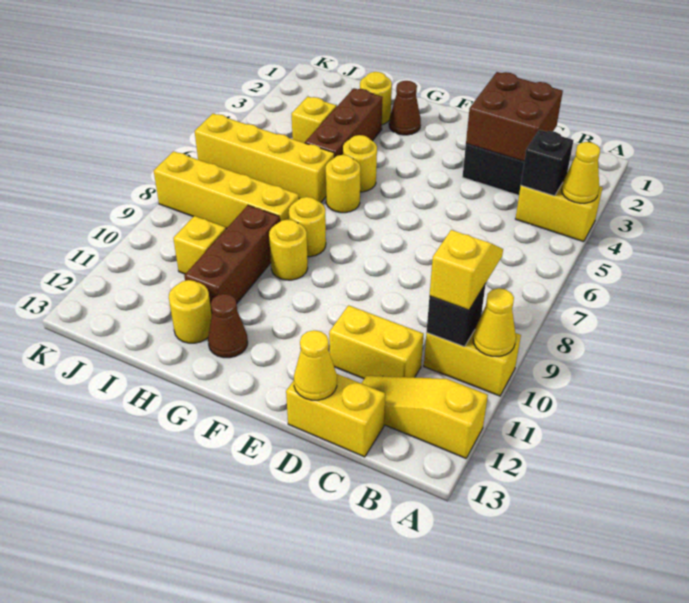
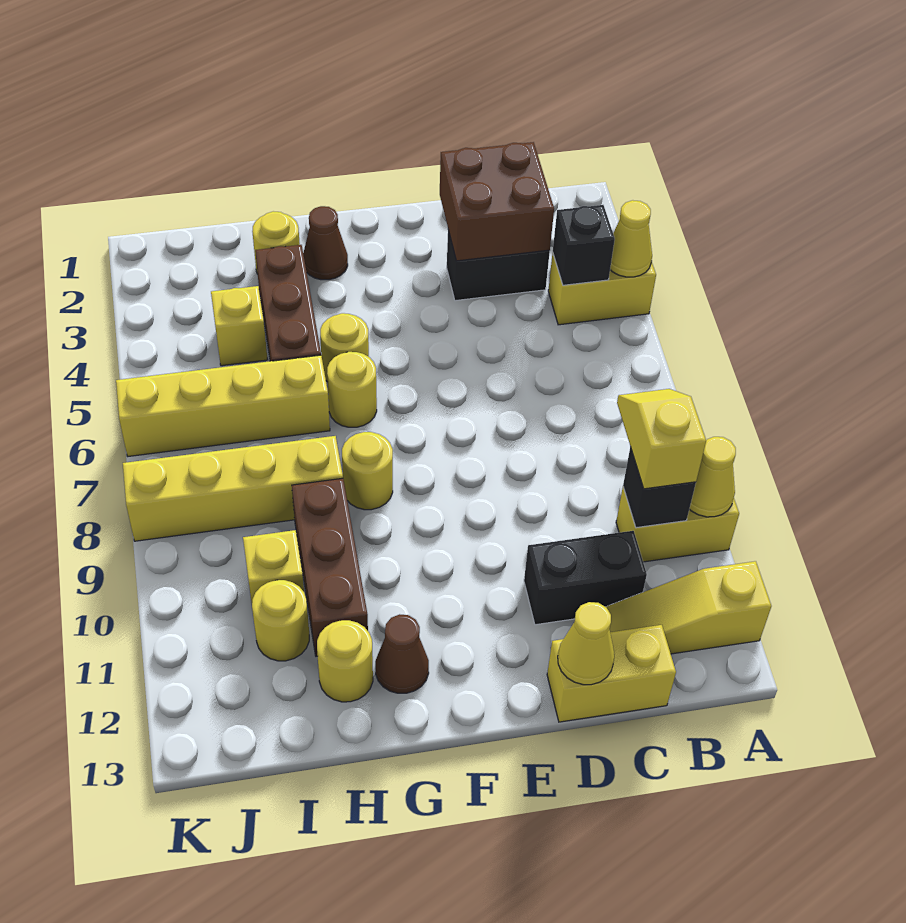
yellow 1x2 brick [329,305,424,379] -> black 1x2 brick [524,531,647,625]
yellow 1x1 round brick [269,220,308,280] -> yellow 1x1 round brick moved to [252,580,309,661]

